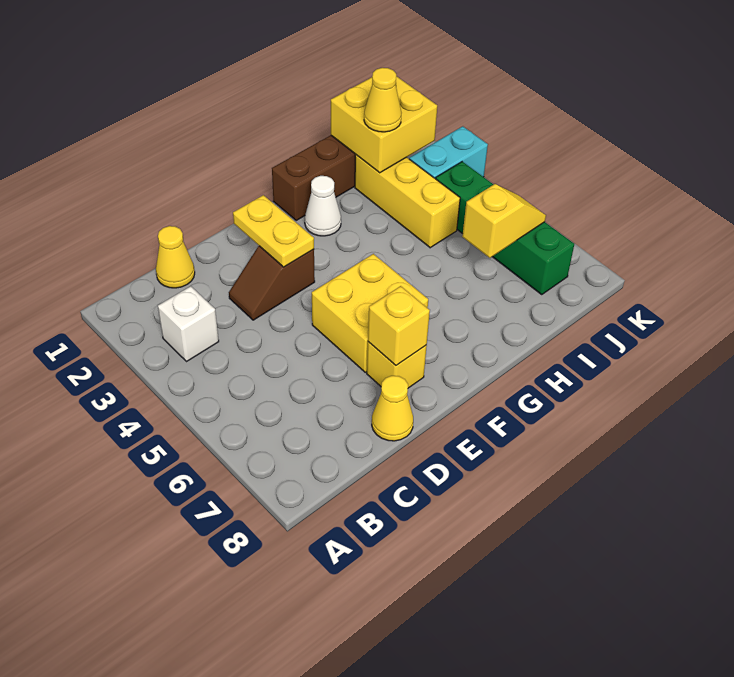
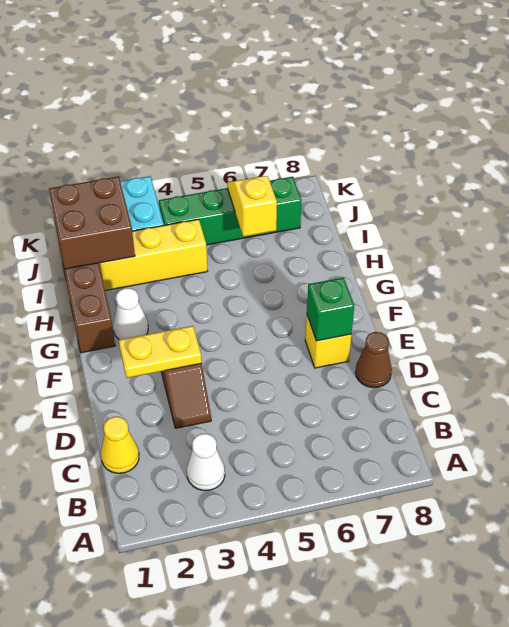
white 1x1 brick [158,286,219,362] -> white 1x1 cone [187,434,225,491]
yellow 1x1 cone [372,376,413,441] -> brown 1x1 cone [355,332,392,388]
yellow 2x2 brick [312,254,428,372] -> none
yellow 1x1 brick [368,286,430,365] -> green 1x1 brick [307,278,354,341]
yellow 2x2 brick [331,76,437,173] -> brown 2x2 brick [49,176,135,269]
yellow 1x1 cone [364,68,401,132] -> none

